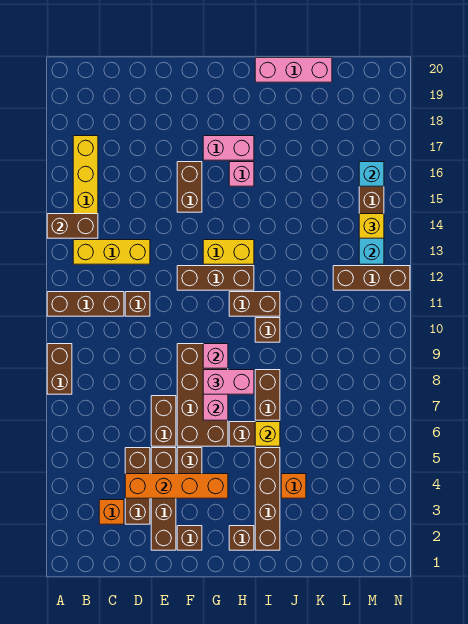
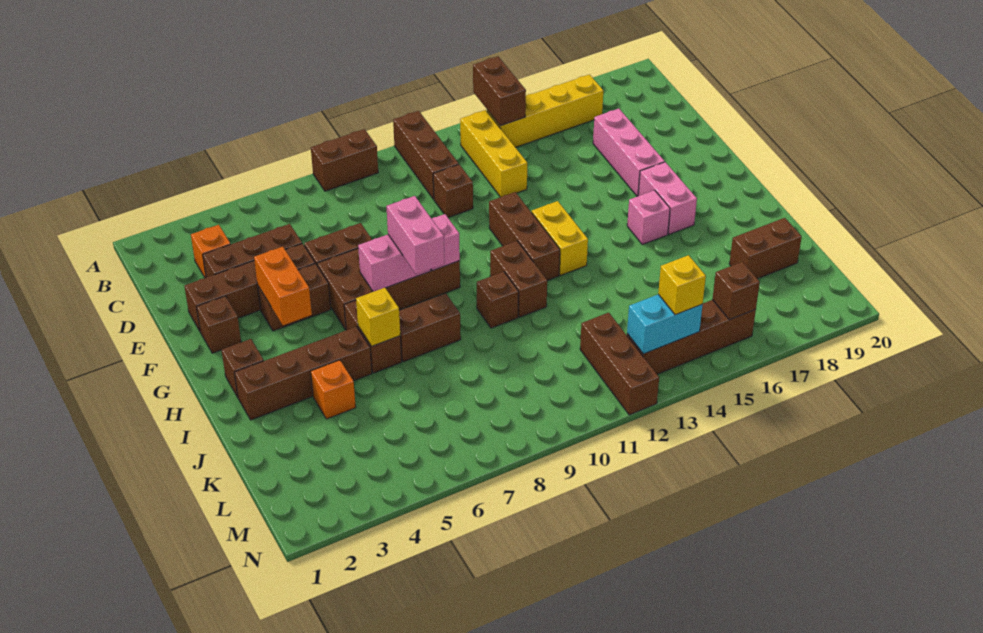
orange 1x4 brick [125,474,228,498] -> orange 1x2 brick [254,247,312,325]
brown 1x2 brick [177,162,202,212] -> brown 1x2 brick moved to [729,218,802,279]
pink 1x3 brick [255,58,332,82] -> pink 1x3 brick moved to [593,109,665,196]
cyan 1x1 brick [359,162,384,186] -> brown 1x1 brick [712,262,760,320]

